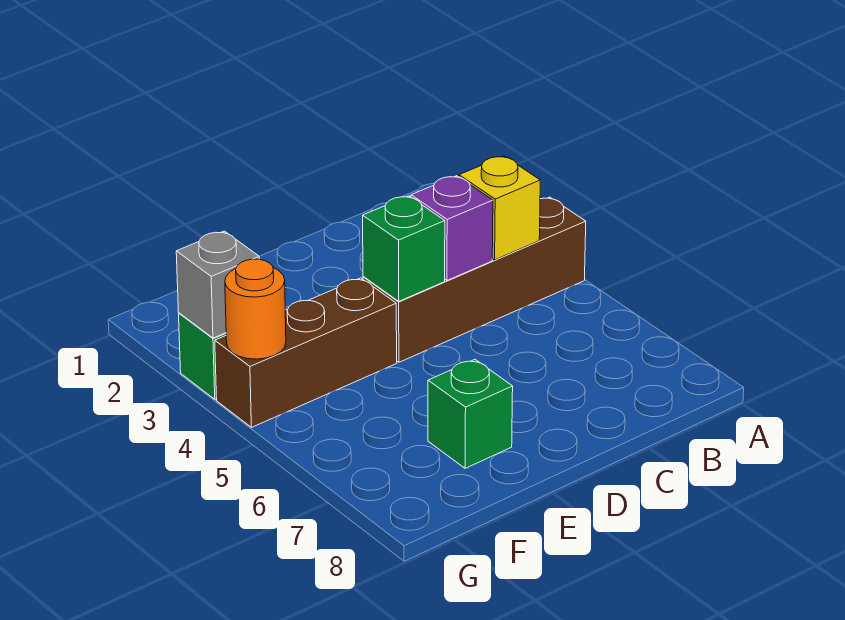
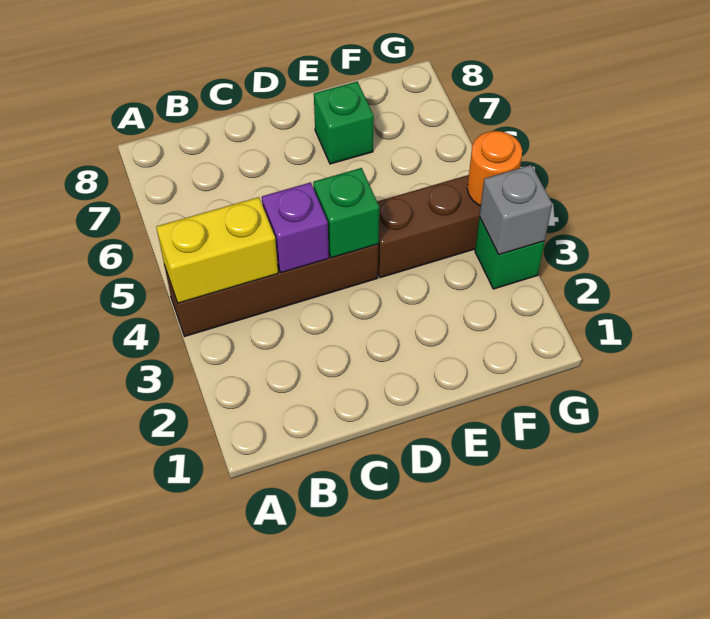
yellow 1x1 brick [459,156,540,260] -> yellow 1x2 brick [156,197,278,303]

